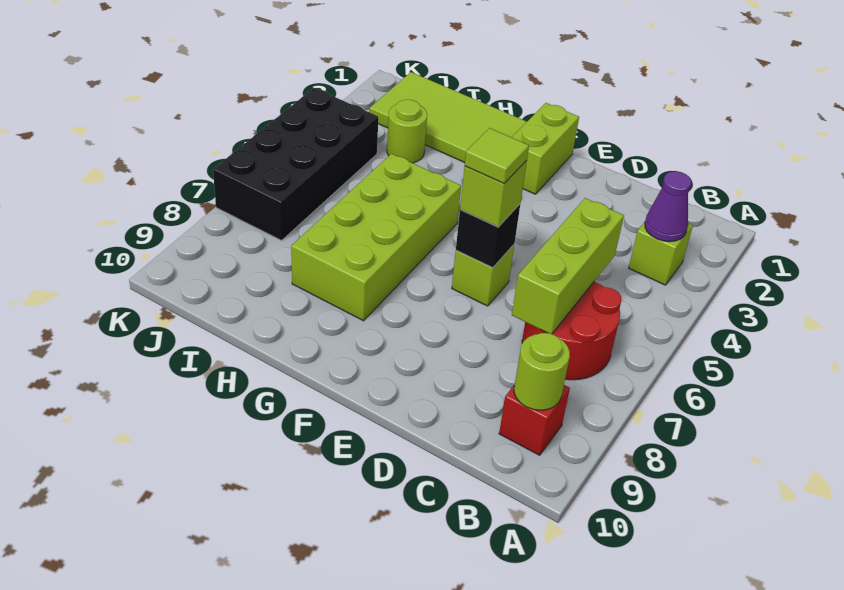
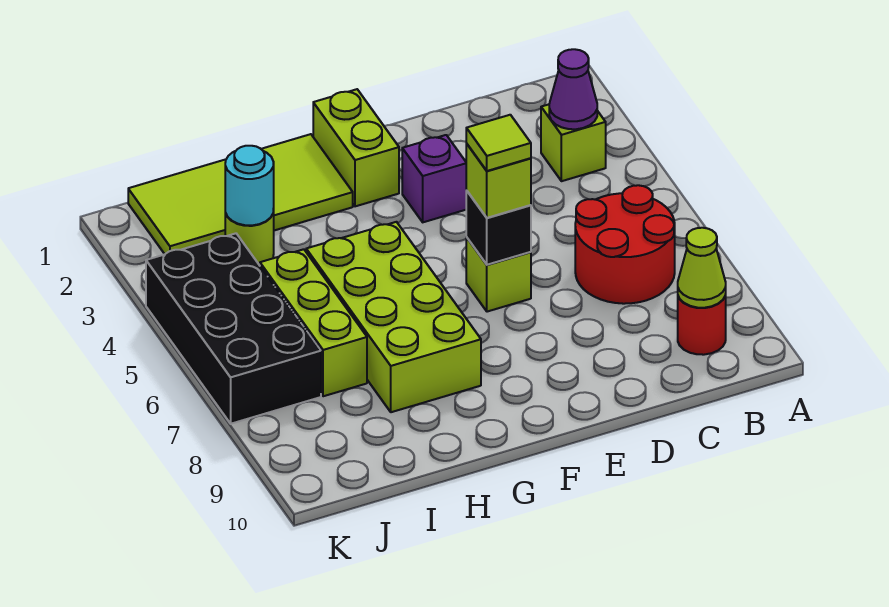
red 1x1 brick [499,385,570,455] -> red 1x1 round brick [678,295,726,355]
lime 1x1 round brick [514,333,570,410] -> lime 1x1 cone [678,228,726,308]
lime 1x3 brick [512,198,624,334] -> lime 1x3 brick moved to [260,249,367,396]
none -> purple 1x1 brick [402,135,467,222]
none -> cyan 1x1 round brick [225,146,274,225]

